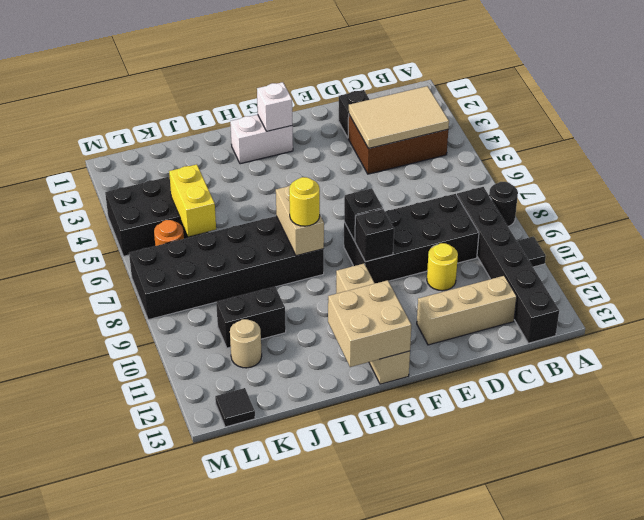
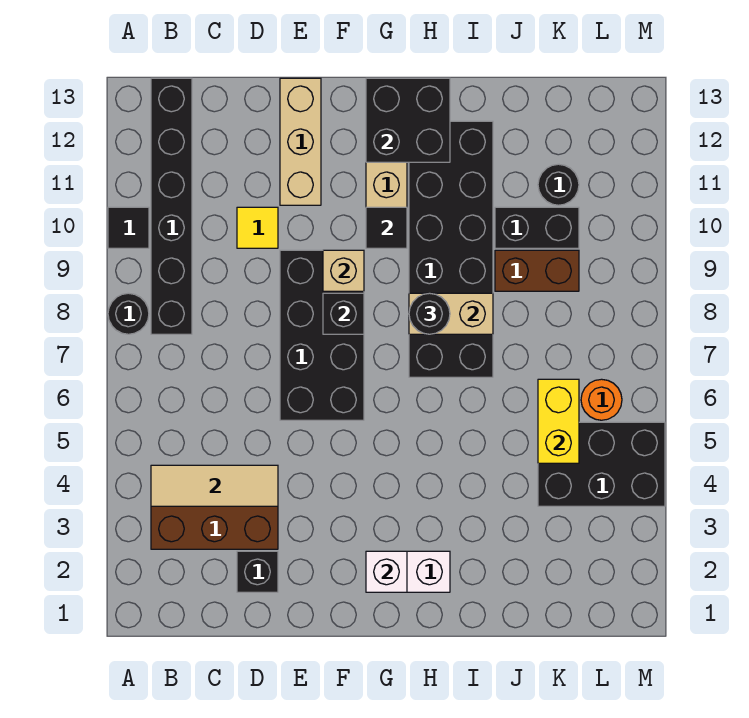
tan 2x3 tile [349,86,449,149] -> tan 1x3 tile [151,465,278,506]
black 2x4 brick [344,194,479,283] -> black 2x4 brick turned to [280,250,364,420]
tan 1x3 brick [417,276,517,345] -> tan 1x3 brick turned to [280,78,321,205]
yellow 1x1 round brick [427,243,458,291] -> yellow 1x1 tile [237,207,278,248]
black 1x1 brick [355,209,394,262] -> tan 1x1 brick [323,250,364,291]
tan 2x2 brick [328,280,411,367] -> black 2x2 brick [366,78,450,162]
black 2x6 brick [129,216,324,320] -> black 2x6 brick turned to [409,121,493,377]
tan 1x2 brick [276,186,324,256] -> tan 1x2 brick turned to [409,293,493,334]
yellow 1x1 round brick [289,177,320,226] -> black 1x1 round brick [409,293,450,334]
none -> brown 1x2 brick [495,250,579,291]
tan 1x1 round brick [230,319,262,368] -> black 1x1 round brick [538,164,579,205]
black 1x1 tile [215,388,255,427] -> black 1x1 tile moved to [366,207,407,248]

